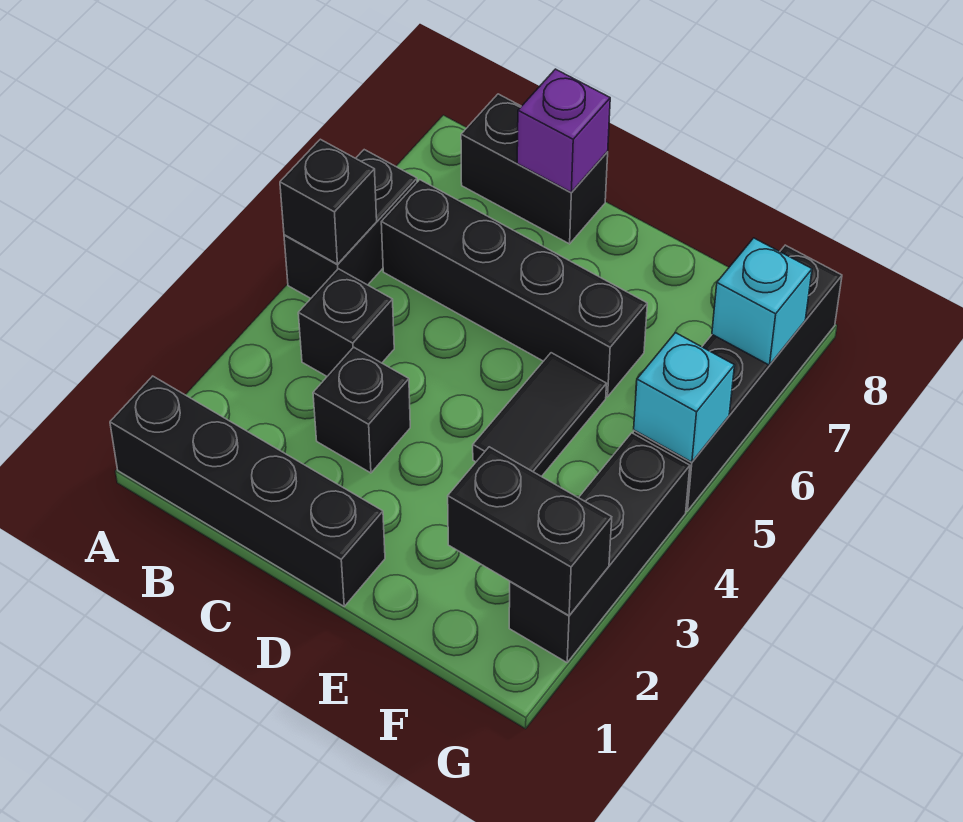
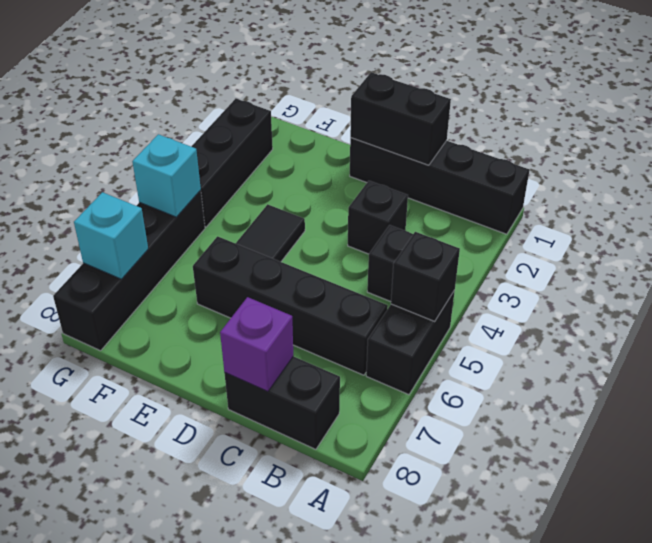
black 1x2 brick [448,447,612,615] -> black 1x2 brick moved to [350,72,451,165]

